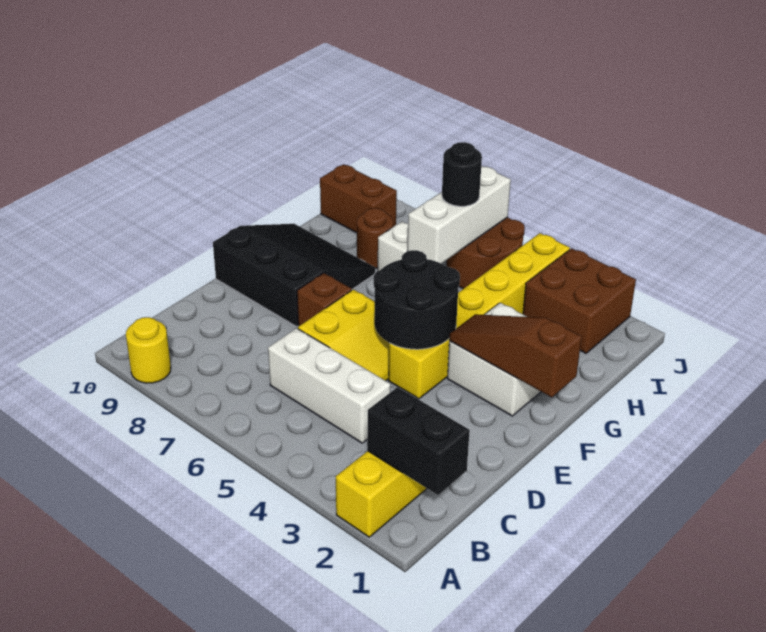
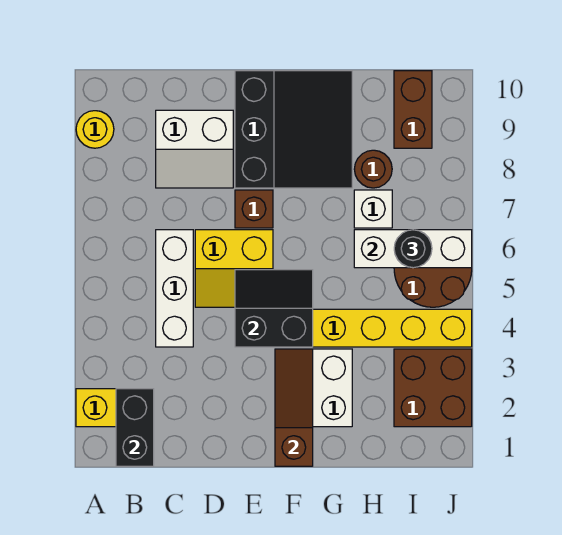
none -> white 2x2 slope [156,110,233,188]
black 2x2 round brick [374,250,460,349] -> black 2x2 slope [235,270,313,347]

